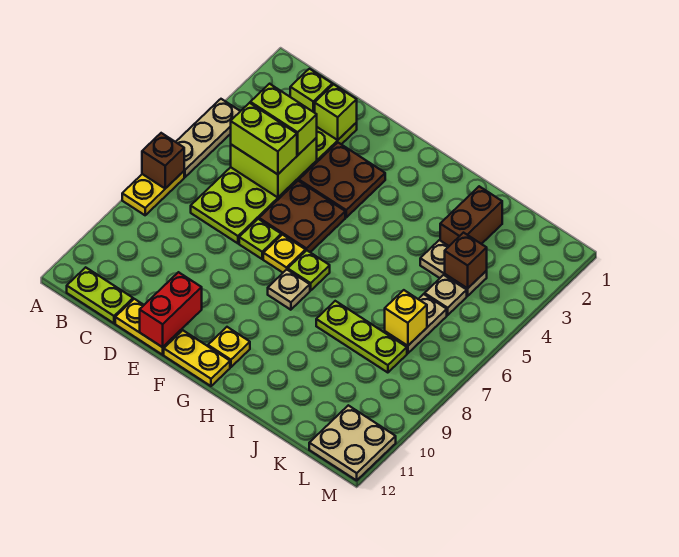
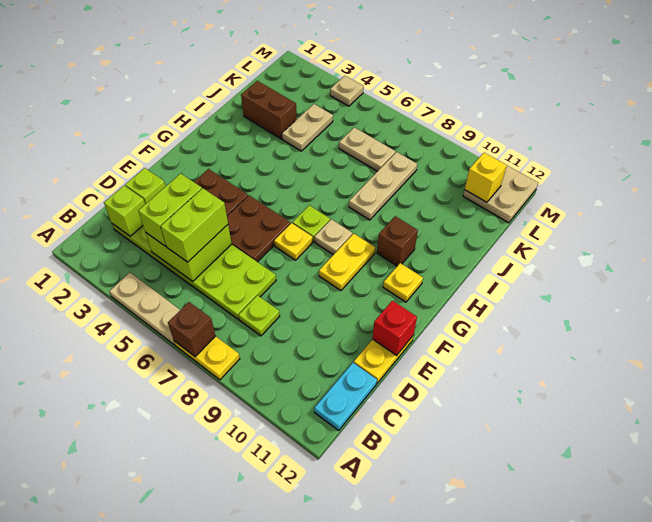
lime 1x2 plate [67,267,133,323] -> cyan 1x2 plate [314,363,377,430]
lime 1x1 plate [239,219,281,259] -> lime 1x1 plate moved to [239,295,280,336]
red 1x2 brick [140,272,202,347] -> red 1x1 brick [373,301,417,356]
yellow 1x2 plate [164,330,230,386] -> yellow 1x2 plate moved to [319,234,375,291]
lime 1x3 plate [316,301,407,373] -> tan 1x3 plate [349,152,417,220]
brown 1x1 brick [445,233,487,288] -> brown 1x1 brick moved to [377,216,418,266]
tan 1x1 plate [425,275,467,315] -> tan 1x1 plate moved to [330,76,364,106]
yellow 1x1 brick [385,290,427,346] -> yellow 1x1 brick moved to [465,153,507,202]

